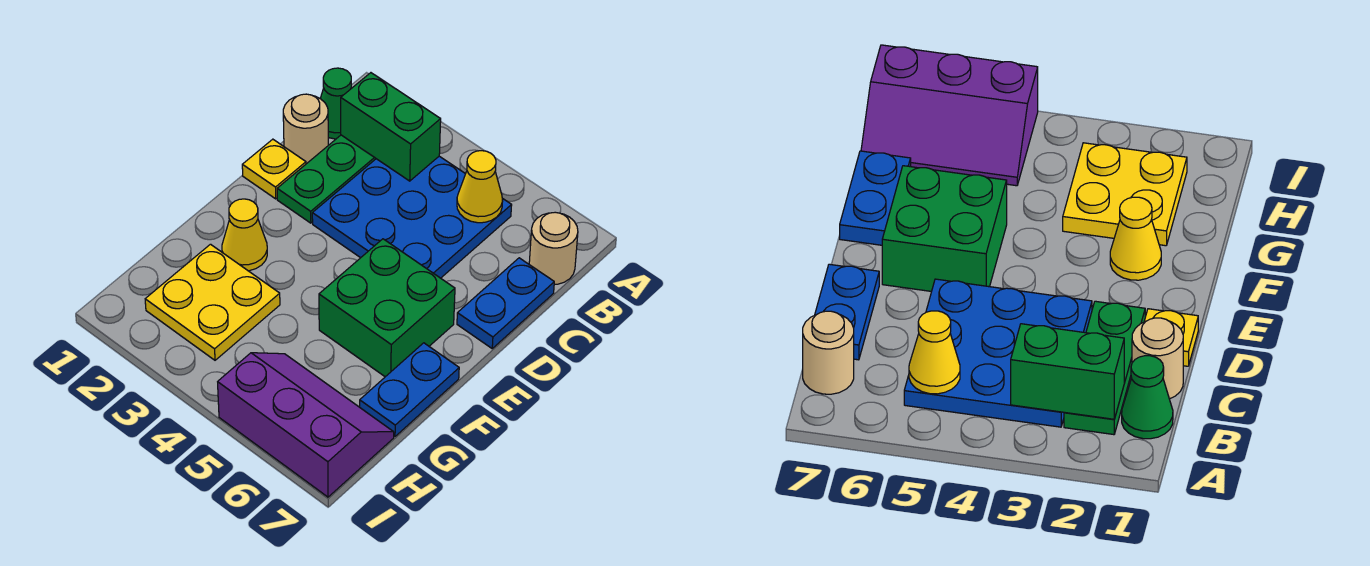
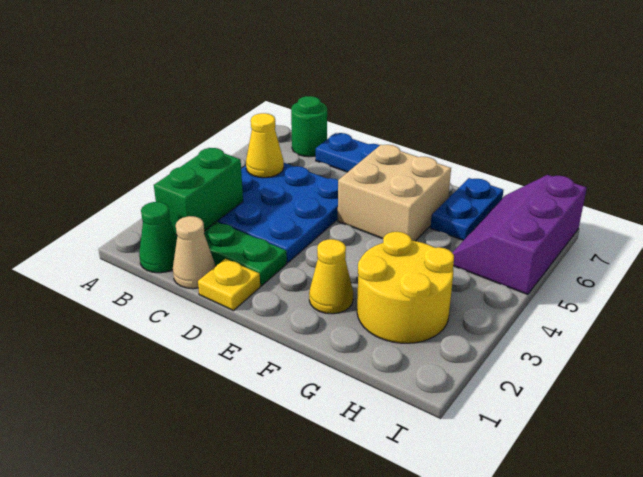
tan 1x1 round brick [529,212,578,284] -> green 1x1 round brick [291,96,327,157]
tan 1x1 round brick [283,94,328,164] -> tan 1x1 cone [173,216,215,289]
green 2x2 brick [319,239,455,377] -> tan 2x2 brick [338,145,451,241]
blue 1x2 plate [360,343,459,436] -> blue 1x2 plate turned to [431,178,504,240]
yellow 2x2 plate [145,244,280,360] -> yellow 2x2 round brick [357,232,454,343]

